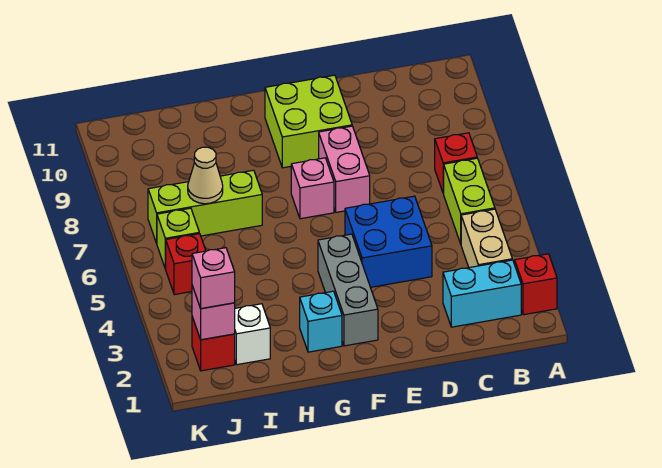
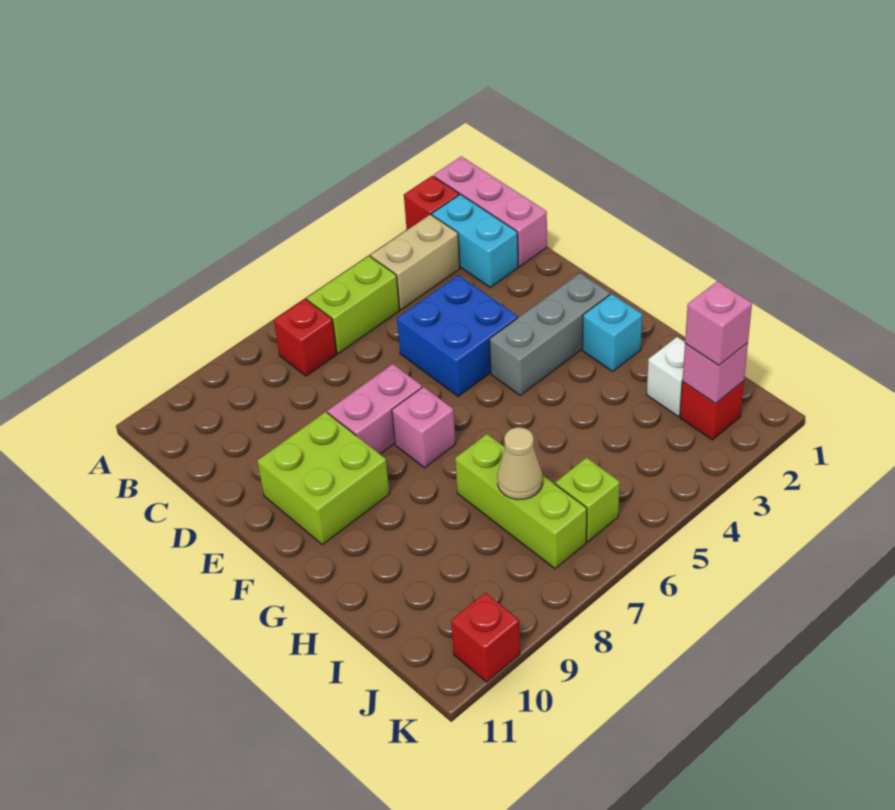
none -> pink 1x3 brick [434,156,547,267]
red 1x1 brick [166,234,206,295] -> red 1x1 brick moved to [451,593,520,682]

